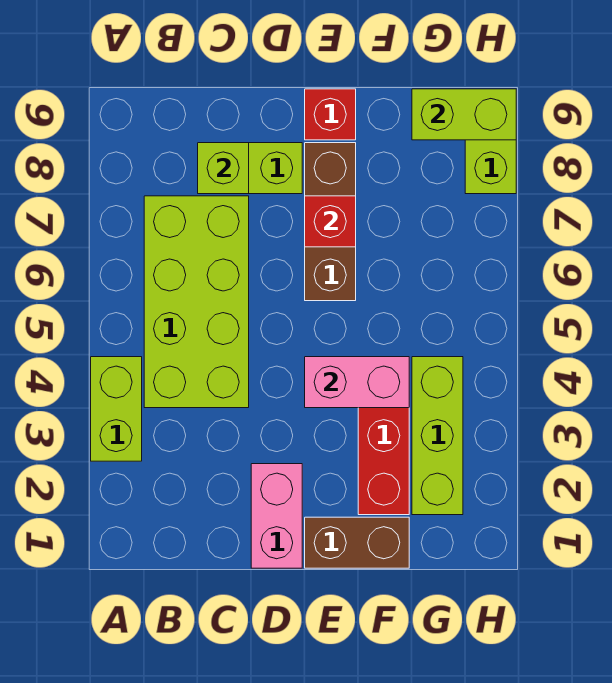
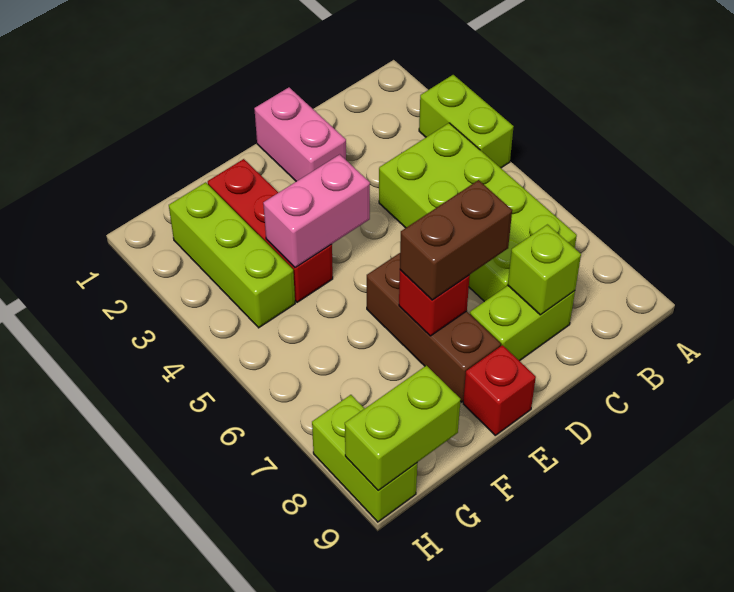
brown 1x2 brick [305,517,409,568] -> brown 1x2 brick moved to [400,180,512,300]

